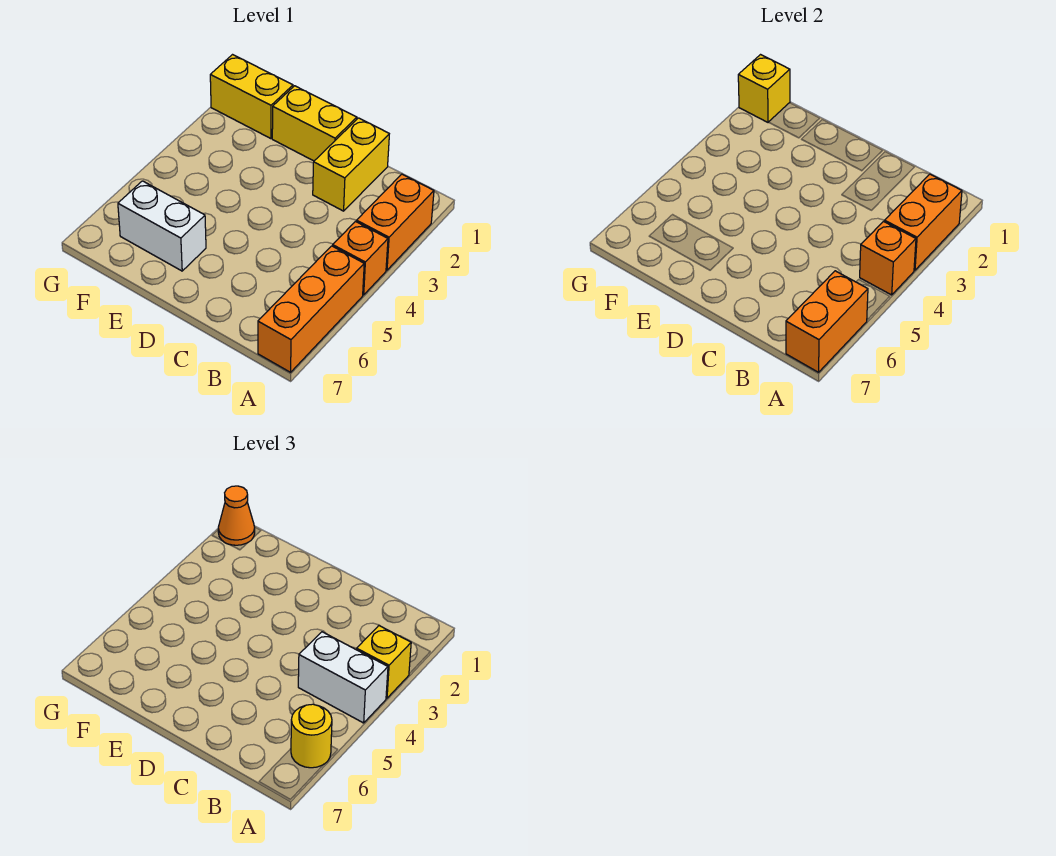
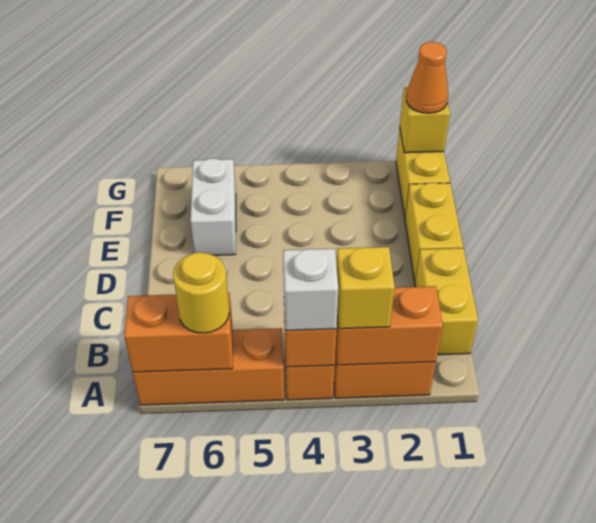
white 1x2 brick [298,632,388,723] -> white 1x1 brick [283,249,338,330]
yellow 1x2 brick [313,118,389,211] -> yellow 1x2 brick turned to [415,248,478,355]

